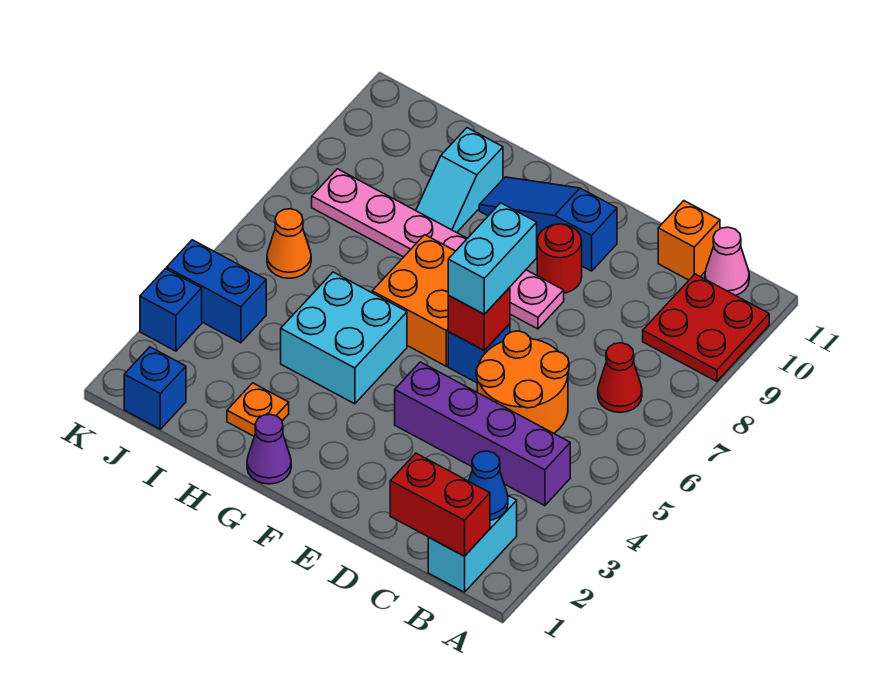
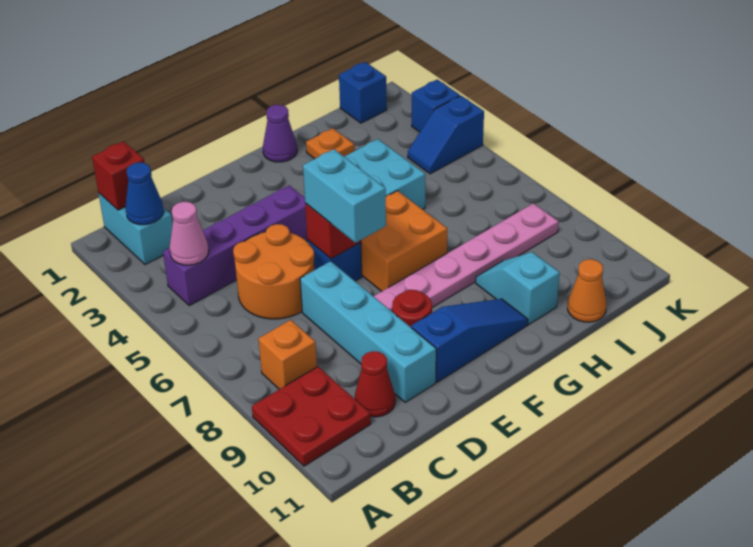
red 1x2 brick [390,453,490,556] -> red 1x1 brick [92,141,144,210]
red 1x1 cone [598,343,642,412] -> red 1x1 cone moved to [355,351,395,417]
pink 1x1 cone [705,227,749,296] -> pink 1x1 cone moved to [170,202,209,265]
orange 1x1 brick [658,201,720,280] -> orange 1x1 brick moved to [259,320,317,389]
none -> cyan 1x4 brick [300,261,436,402]
blue 1x2 brick [167,240,266,343] -> blue 1x2 slope [408,96,484,174]
orange 1x1 cone [267,209,311,278] -> orange 1x1 cone moved to [568,259,606,322]

